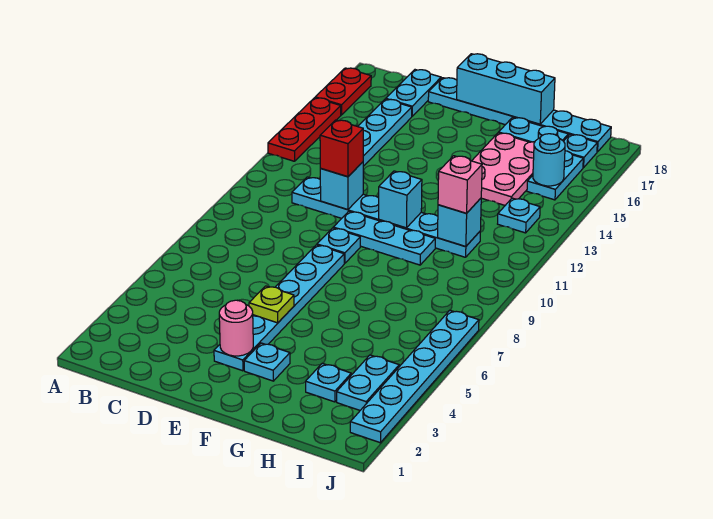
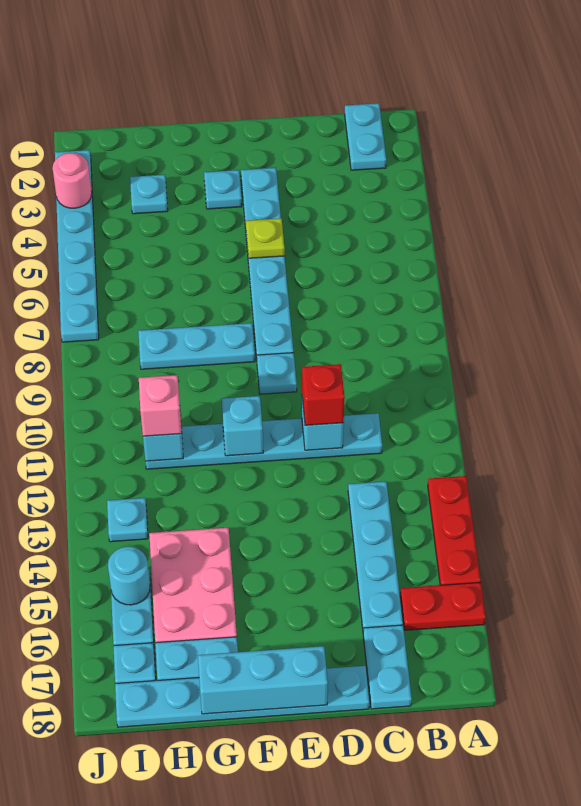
red 1x2 plate [315,68,371,115] -> red 1x2 plate turned to [400,582,486,630]
pink 1x1 round brick [219,300,253,356] -> pink 1x1 round brick moved to [53,153,92,208]
cyan 1x3 plate [333,211,435,265] -> cyan 1x3 plate moved to [138,323,255,369]
cyan 1x2 plate [337,355,399,410] -> cyan 1x2 plate moved to [345,103,386,170]

